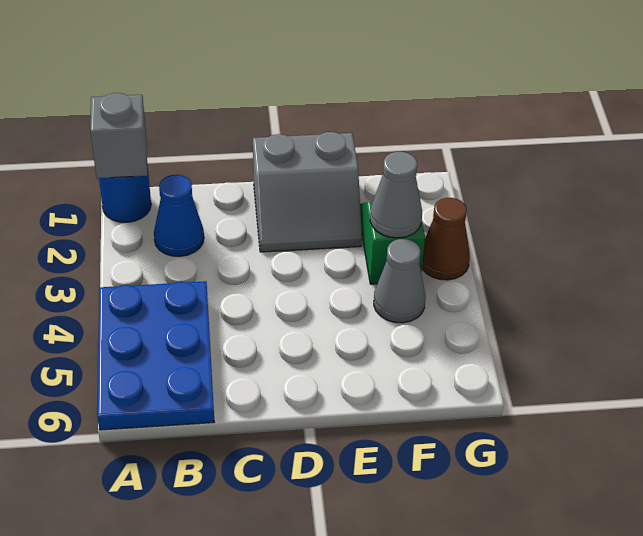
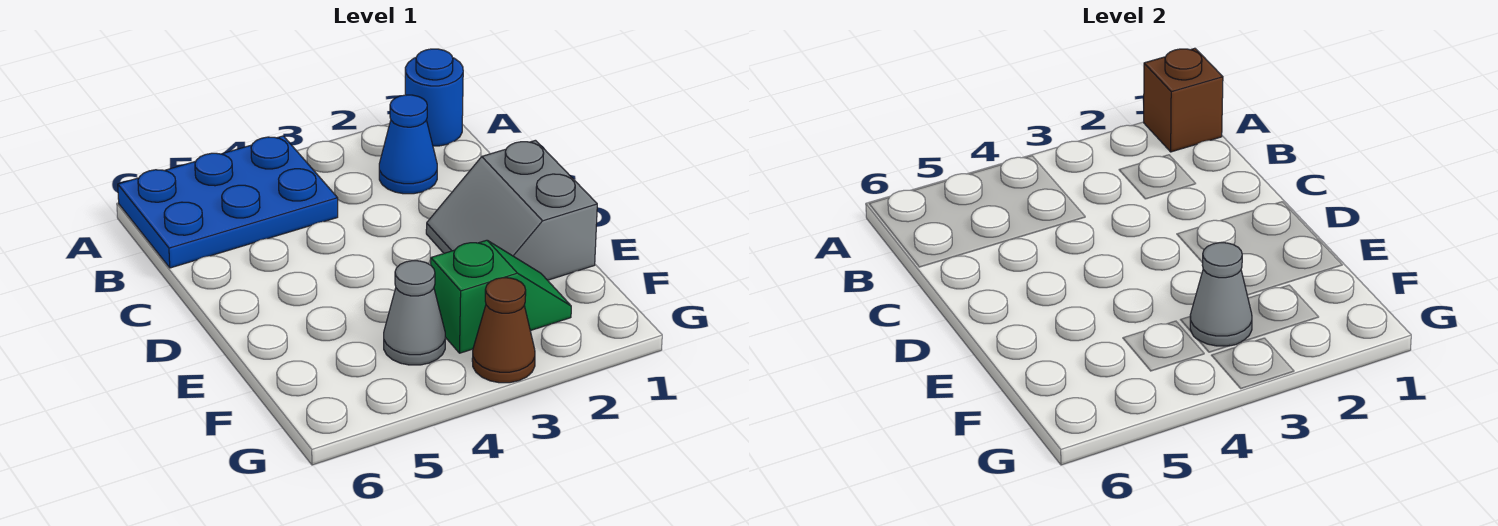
grey 1x1 brick [90,93,147,178] -> brown 1x1 brick [1144,48,1223,152]

